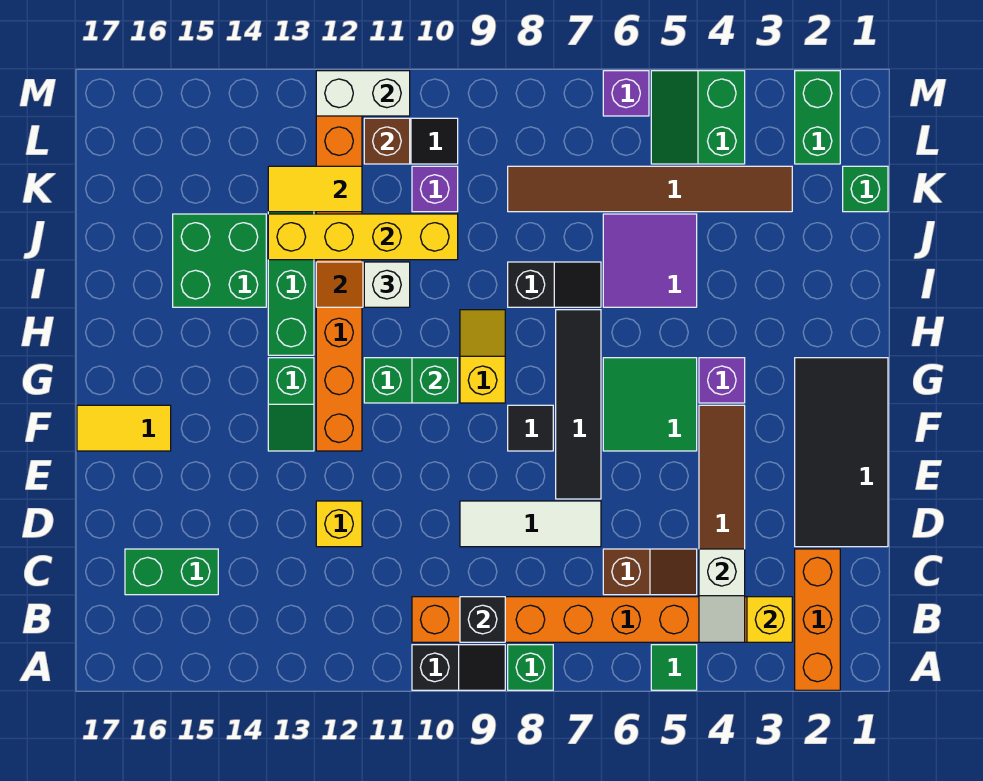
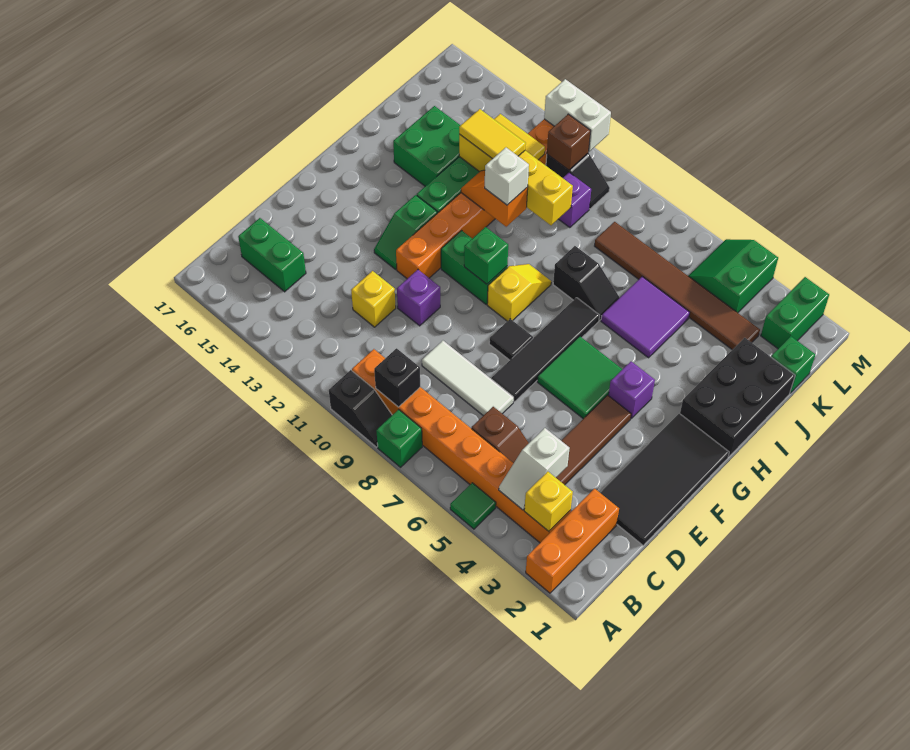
yellow 1x2 tile [77,405,171,451] -> yellow 1x2 tile moved to [459,109,526,159]
none -> black 2x3 brick [680,338,795,457]
purple 1x1 brick [603,71,649,116] -> purple 1x1 brick moved to [397,270,440,326]

